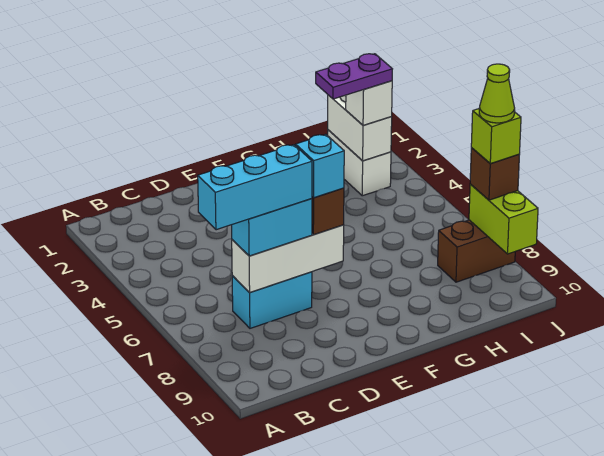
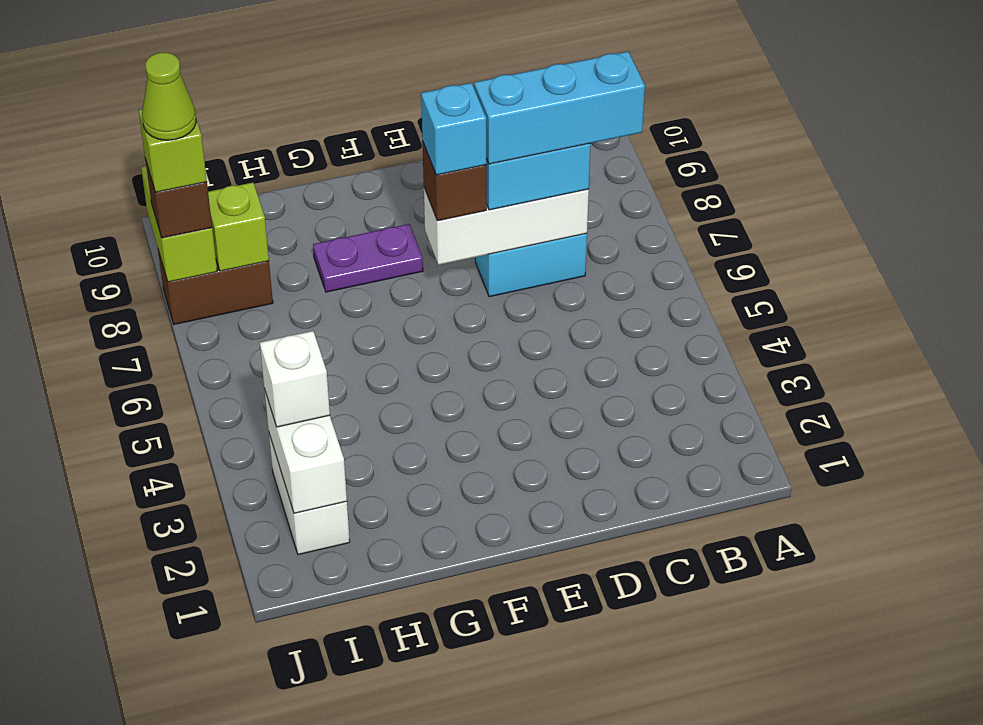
purple 1x2 plate [316,54,392,99] -> purple 1x2 plate moved to [313,224,423,292]
none -> lime 1x1 brick [208,182,269,271]

